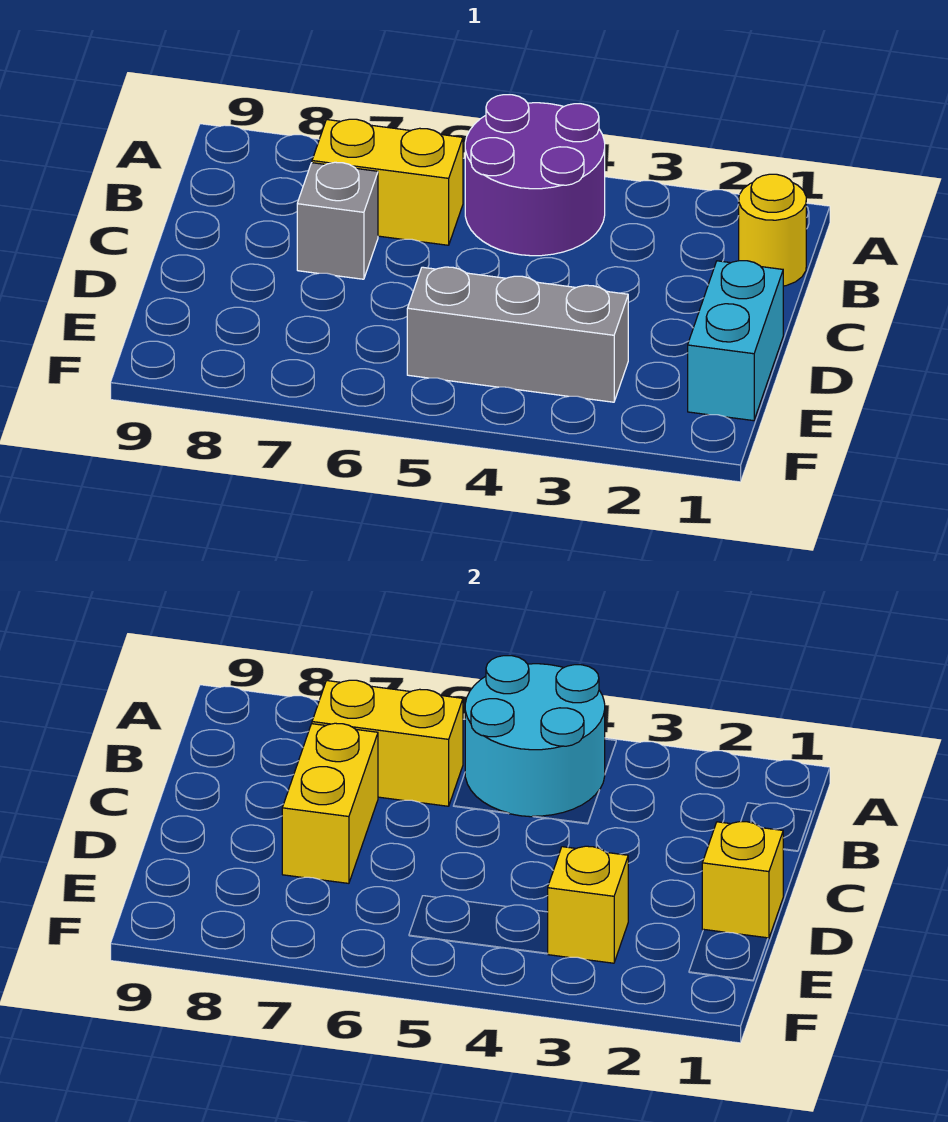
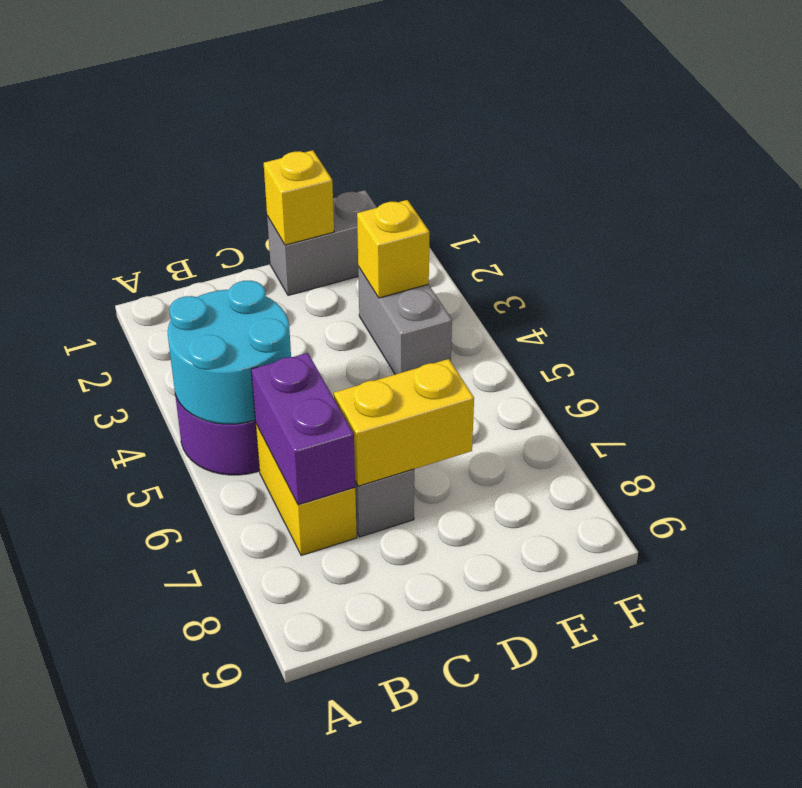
yellow 1x1 round brick [739,174,806,286] -> none
yellow 1x2 brick [312,680,463,806] -> purple 1x2 brick [251,353,355,505]
cyan 1x2 brick [688,261,783,421] -> grey 1x2 brick [267,190,377,295]
grey 1x3 brick [407,267,628,402] -> grey 1x2 brick [358,267,452,374]

